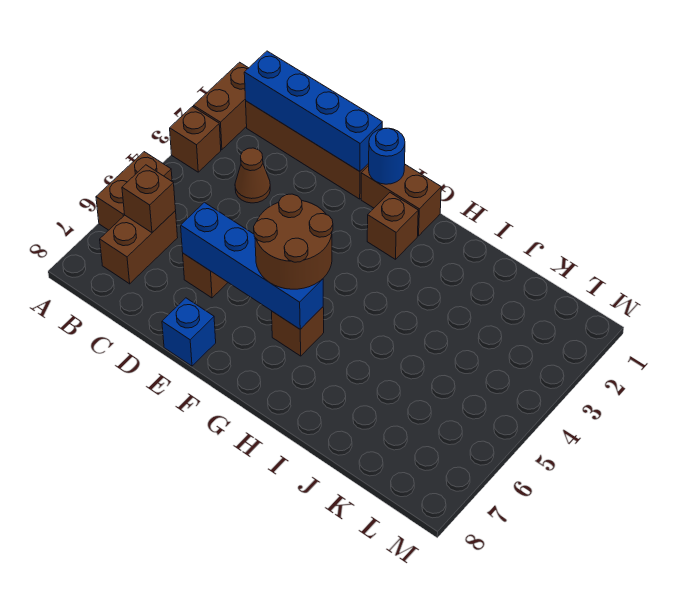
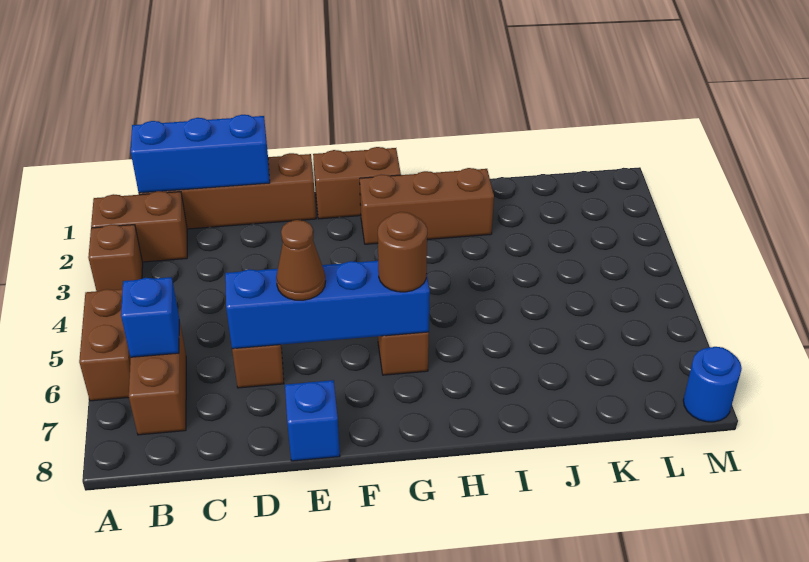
brown 1x2 brick [194,62,248,150] -> brown 1x2 brick turned to [91,191,187,262]
blue 1x4 brick [244,51,382,171] -> blue 1x3 brick [131,115,270,193]
brown 1x1 brick [122,165,176,232] -> blue 1x1 brick [121,277,179,357]
brown 1x1 cone [235,148,270,203] -> brown 1x1 cone moved to [276,220,325,300]
blue 1x1 round brick [368,128,405,184] -> blue 1x1 round brick moved to [683,347,742,422]
brown 2x2 round brick [254,194,333,289] -> brown 1x1 round brick [378,212,427,292]
brown 1x1 brick [367,193,418,259] -> brown 1x3 brick [360,168,494,244]

